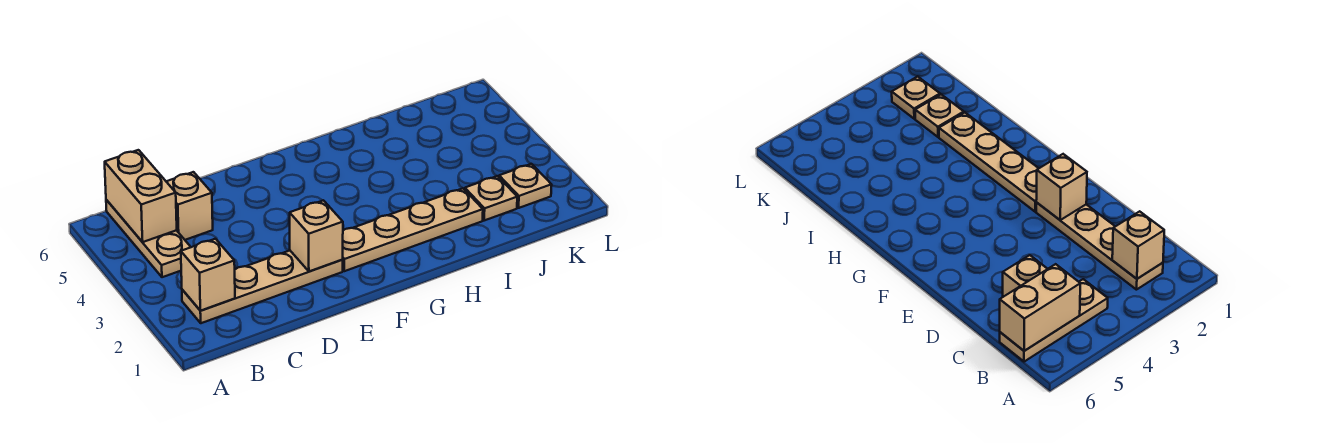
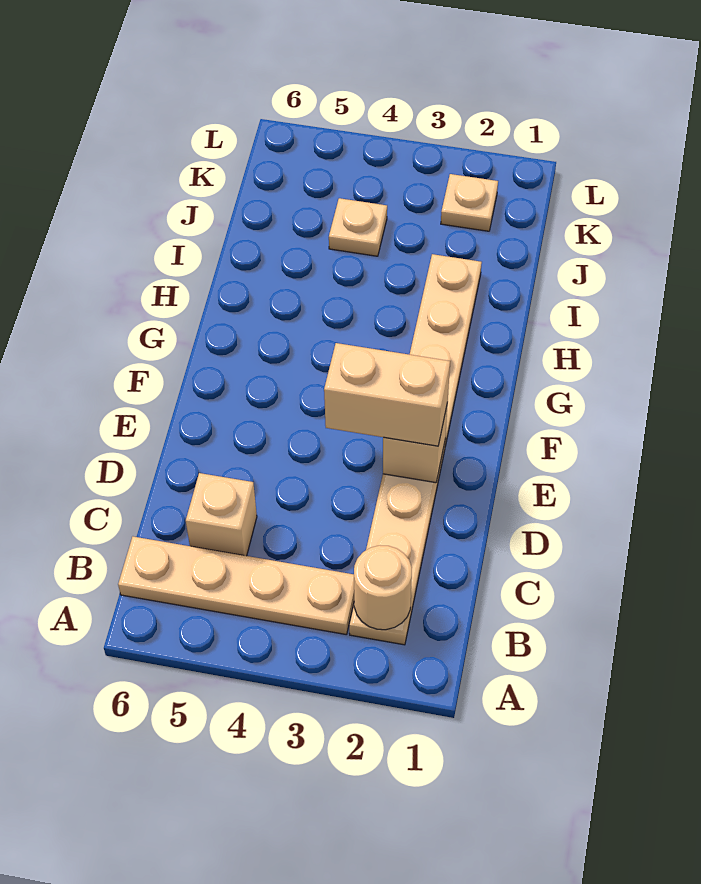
tan 1x1 brick [181,239,235,311] -> tan 1x1 round brick [354,545,412,630]
tan 1x3 plate [106,200,191,277] -> tan 1x4 plate [118,537,354,635]
tan 1x2 brick [105,150,177,242] -> tan 1x2 brick moved to [324,343,450,446]
tan 1x1 plate [465,176,517,220] -> tan 1x1 plate moved to [329,198,387,256]

